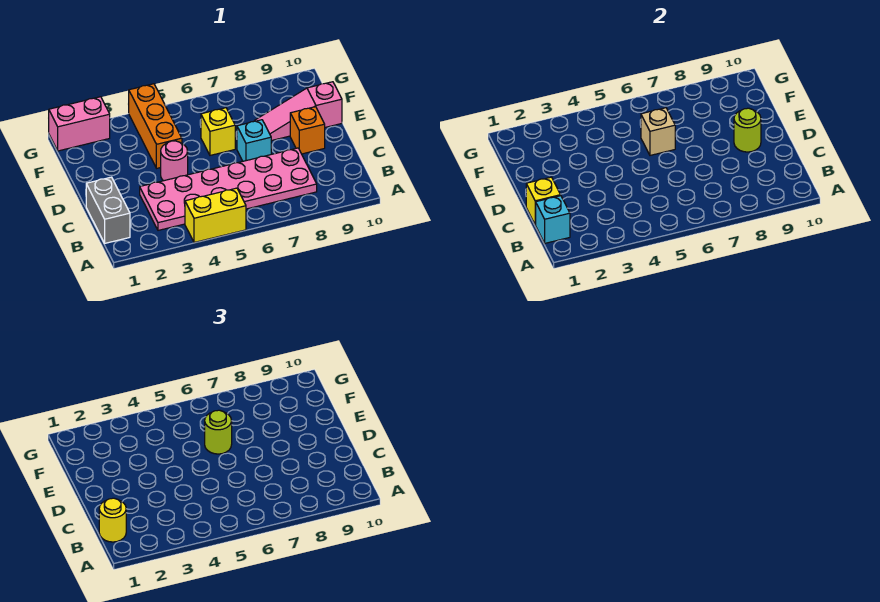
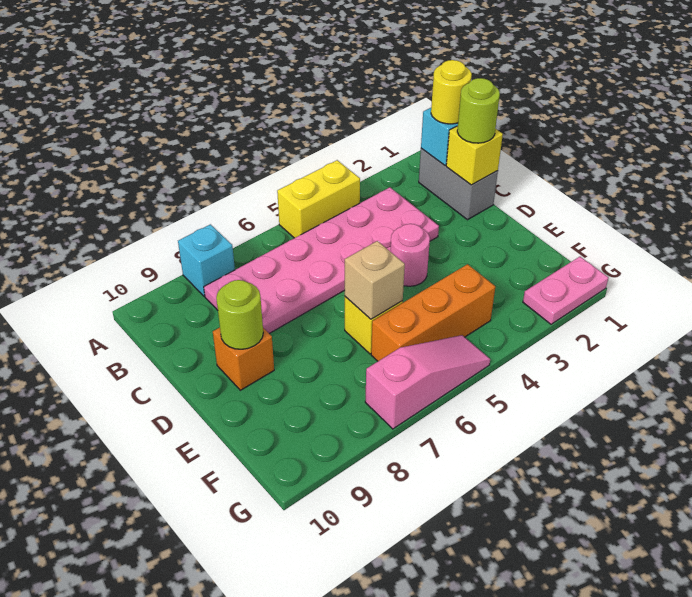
cyan 1x1 brick [237,120,271,161] -> cyan 1x1 brick moved to [178,224,235,296]
orange 1x3 brick [129,84,182,168] -> orange 1x3 brick turned to [371,264,495,361]
lime 1x1 round brick [205,410,232,454] -> lime 1x1 round brick moved to [457,78,500,143]
pink 1x3 slope [255,82,342,141] -> pink 1x3 slope moved to [365,335,490,429]
pink 1x2 brick [49,97,110,151] -> pink 1x2 plate [523,257,608,324]

